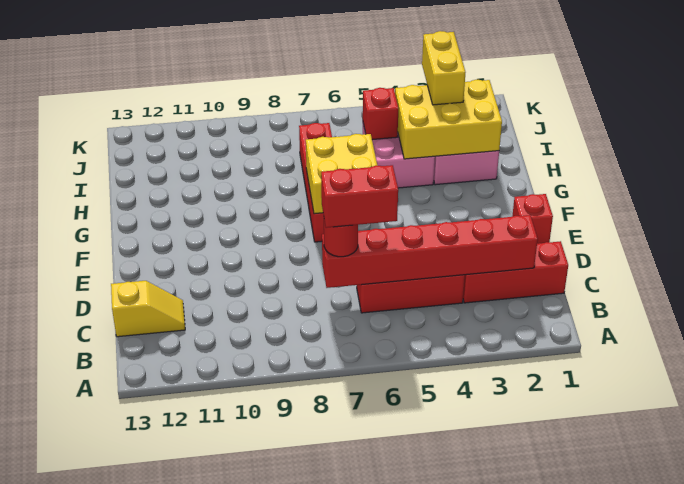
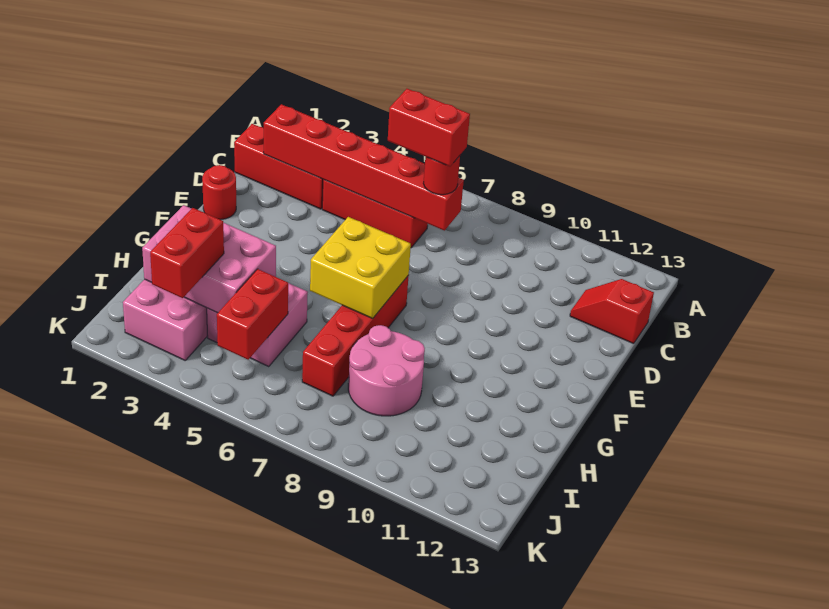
yellow 1x2 slope [111,281,185,337] -> red 1x2 slope [570,279,654,344]
red 1x1 brick [512,194,553,244] -> red 1x1 round brick [202,165,236,220]
yellow 2x3 brick [395,80,502,159] -> pink 2x3 brick [142,205,276,313]
none -> pink 2x2 round brick [348,325,425,416]
yellow 1x2 brick [422,31,466,105] -> red 1x2 brick [150,208,224,298]
red 1x1 brick [363,88,398,140] -> red 1x2 brick [217,269,288,360]

